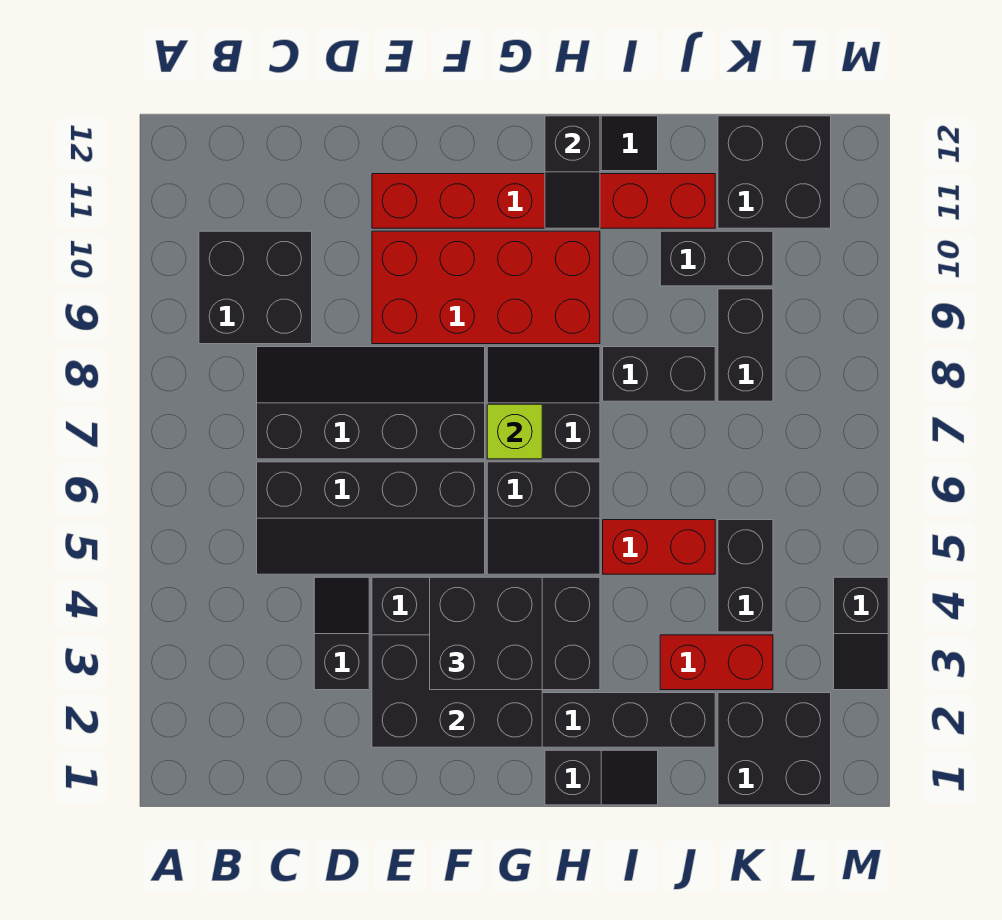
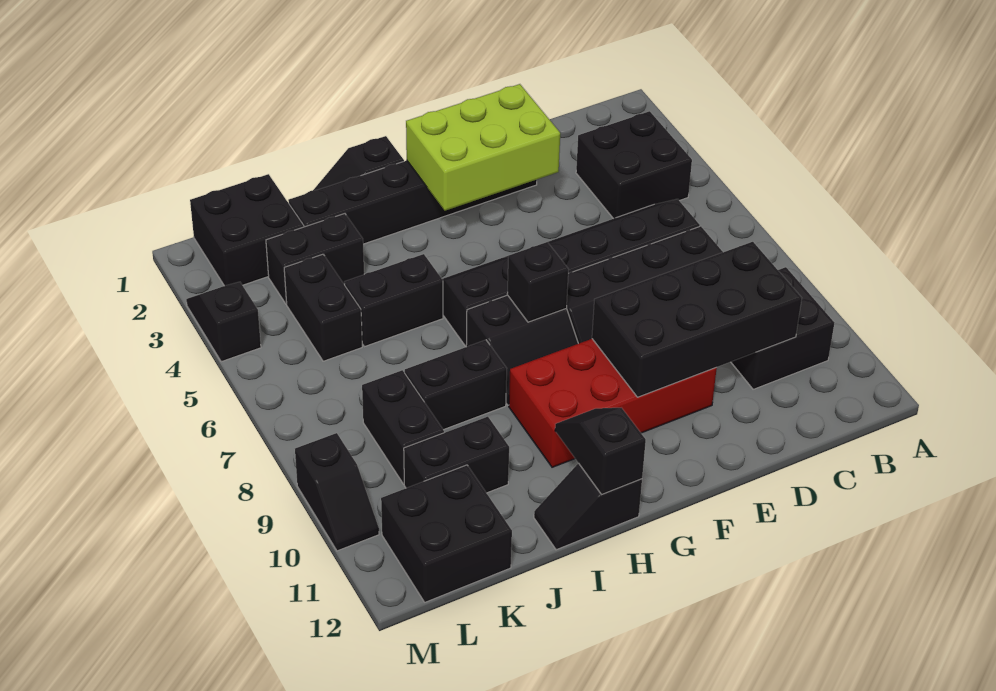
black 1x2 slope [314,577,369,690] -> black 1x2 slope moved to [295,433,379,551]
black 2x3 brick [372,635,542,747] -> lime 2x3 brick [406,84,560,211]
black 2x4 brick [372,577,600,690] -> black 2x4 brick moved to [592,242,802,397]
red 1x6 brick [372,174,715,228] -> none
black 2x2 brick [430,577,542,690] -> black 2x2 brick moved to [576,111,692,219]
lime 1x1 brick [487,404,542,459] -> black 1x1 brick [507,242,569,322]
red 1x2 brick [603,520,715,574] -> black 1x2 brick [344,254,443,347]
red 1x2 brick [660,635,773,690] -> black 1x2 brick [266,214,364,304]

